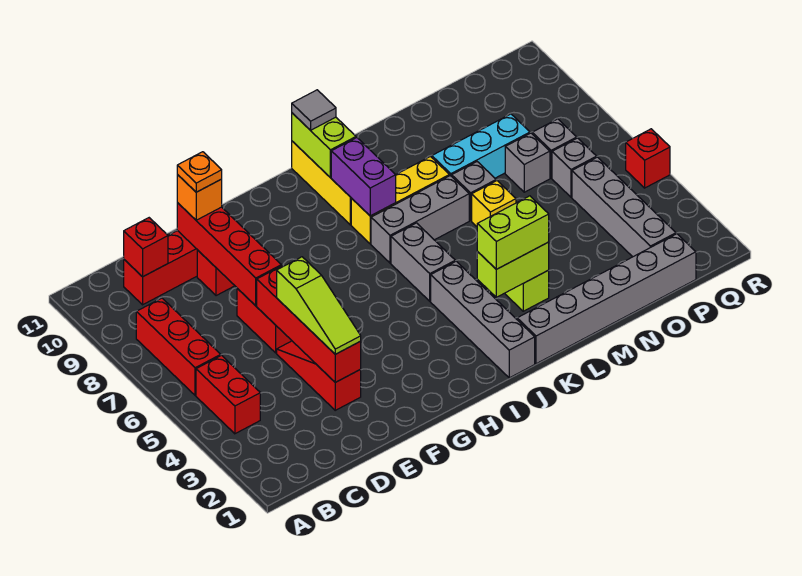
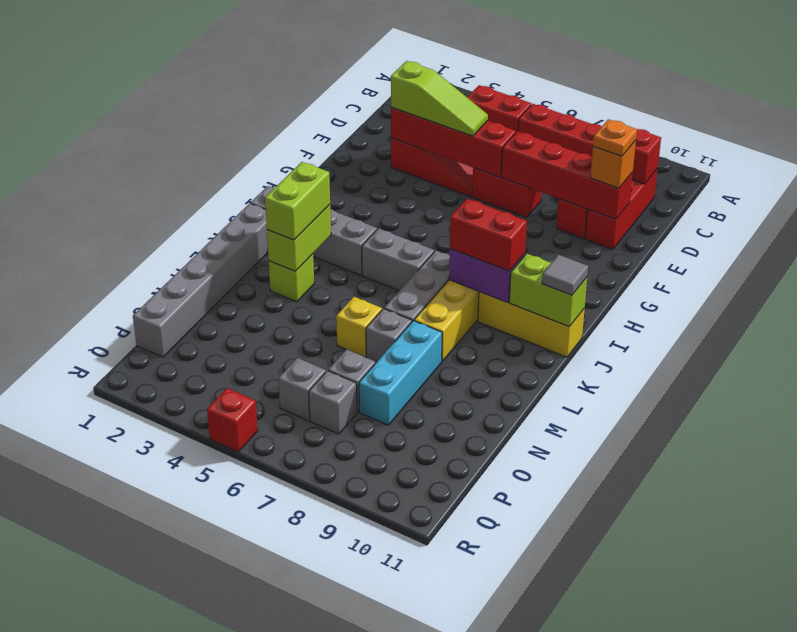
lime 1x3 slope [277,257,361,354] -> lime 1x3 slope turned to [391,61,488,136]
none -> red 1x2 brick [450,199,527,271]
grey 1x4 brick [572,157,676,257] -> none

